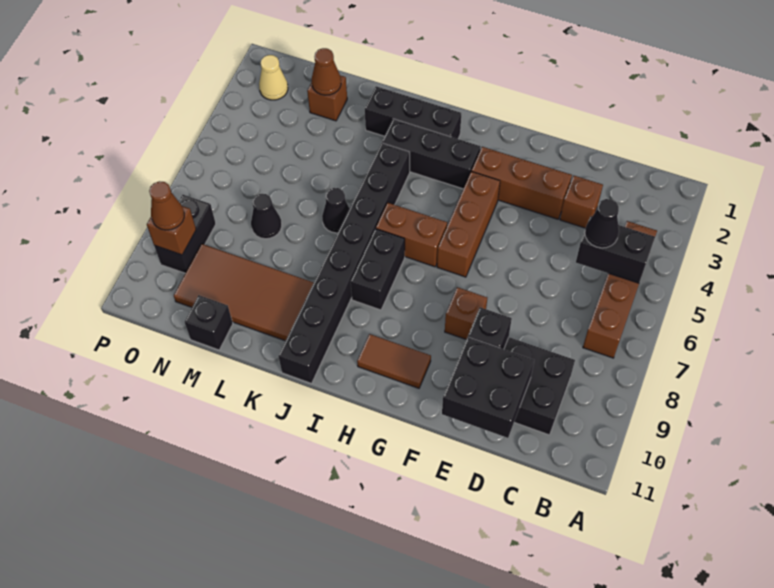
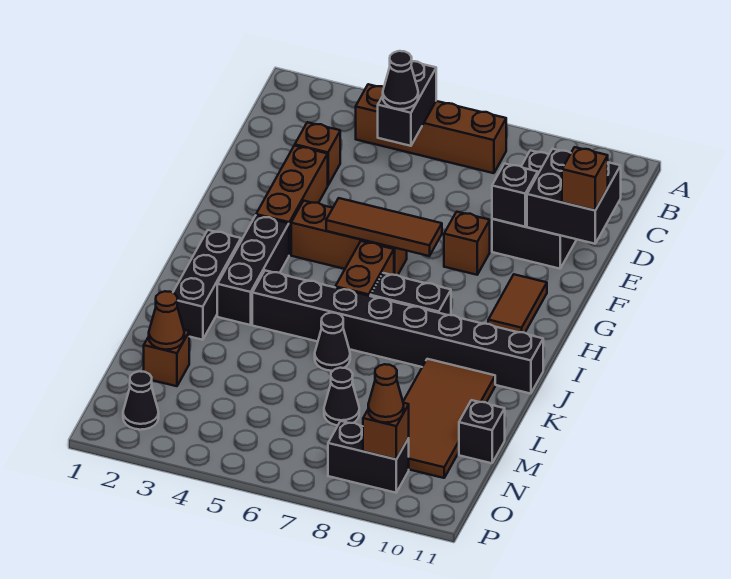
none -> brown 1x1 brick [562,147,608,210]
none -> brown 1x3 tile [326,198,442,256]
tan 1x1 cone [259,55,288,100] -> black 1x1 cone [123,371,159,430]

